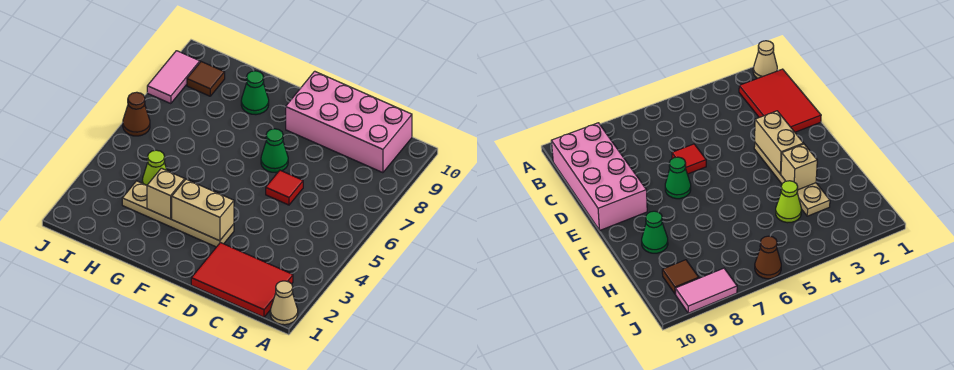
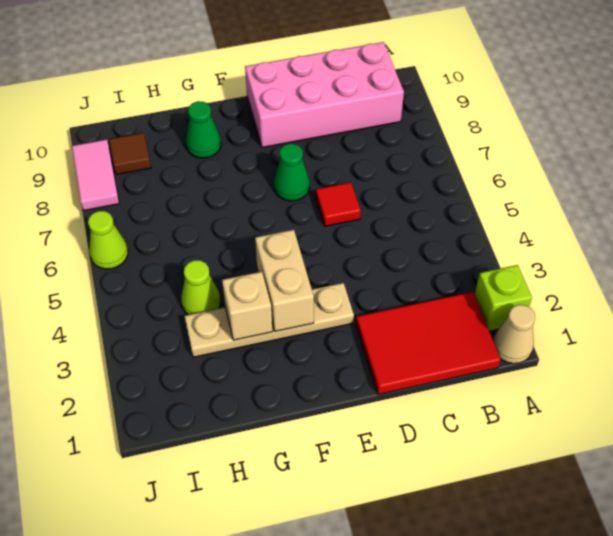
none -> lime 1x1 brick [475,265,532,331]
tan 1x2 brick [172,179,234,241] -> tan 1x2 brick turned to [255,230,314,331]
brown 1x1 cone [123,92,150,136] -> lime 1x1 cone [88,211,128,269]

